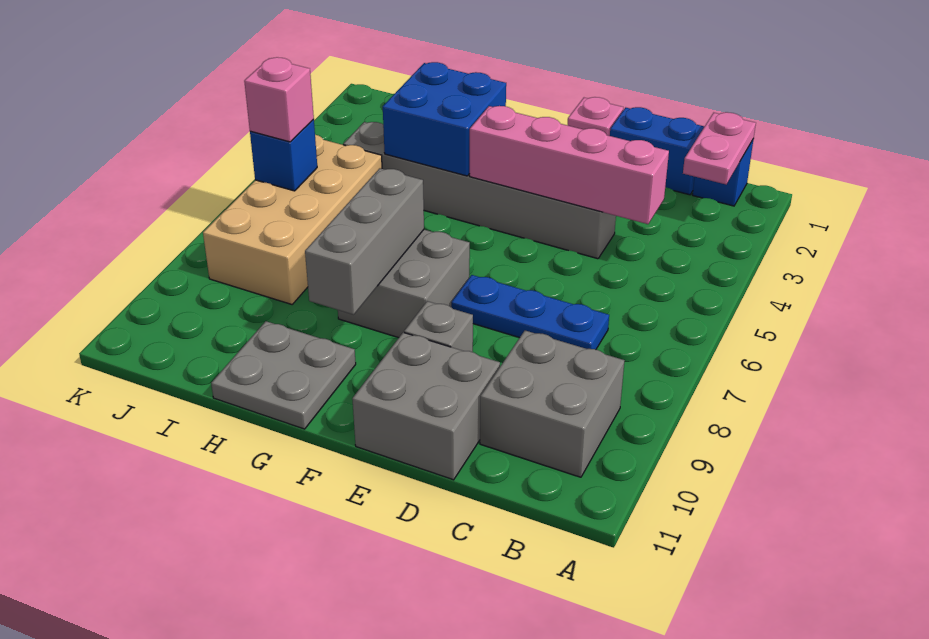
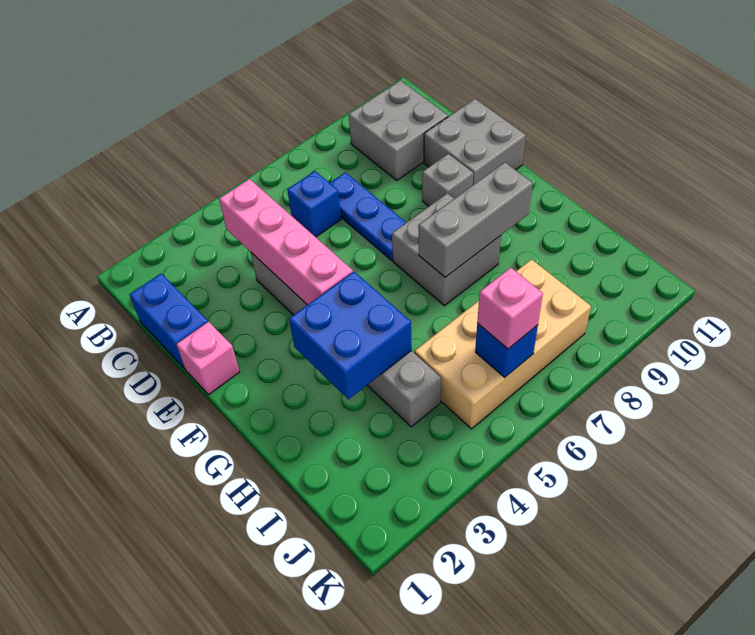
blue 1x1 brick [692,140,753,206] -> blue 1x1 brick moved to [287,171,341,237]
pink 1x2 plate [683,112,756,184] -> none
grey 2x2 plate [211,321,356,429] -> none

